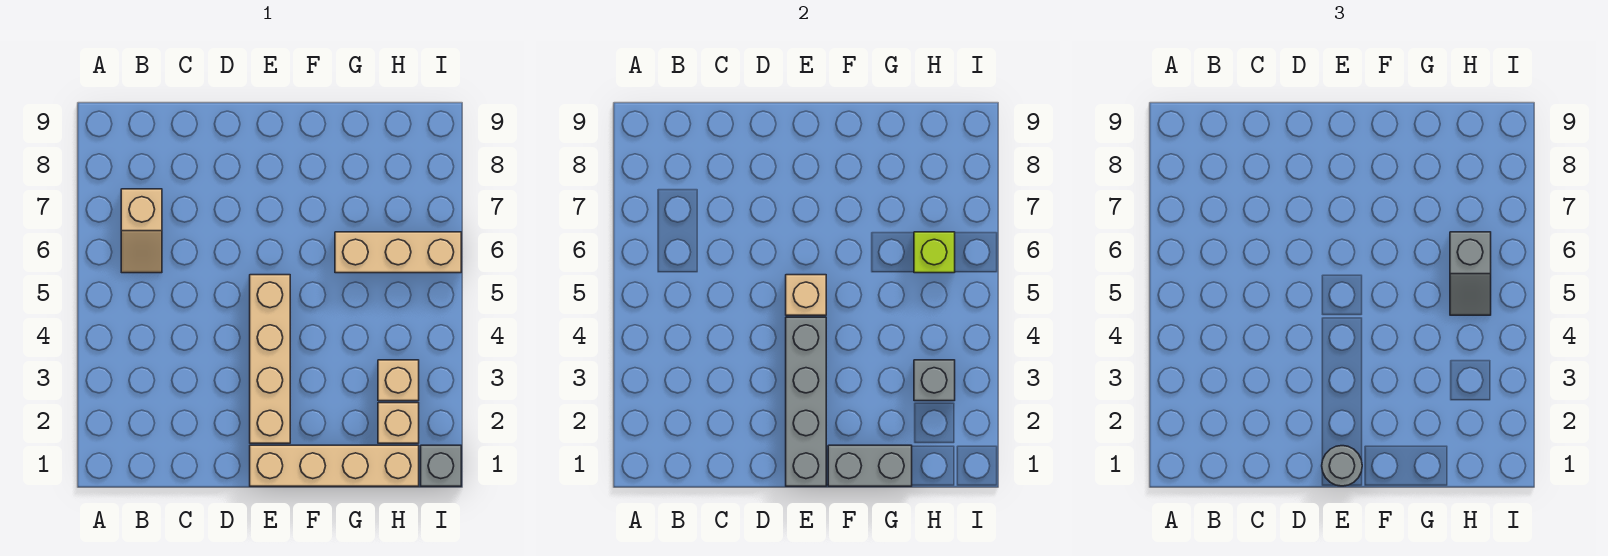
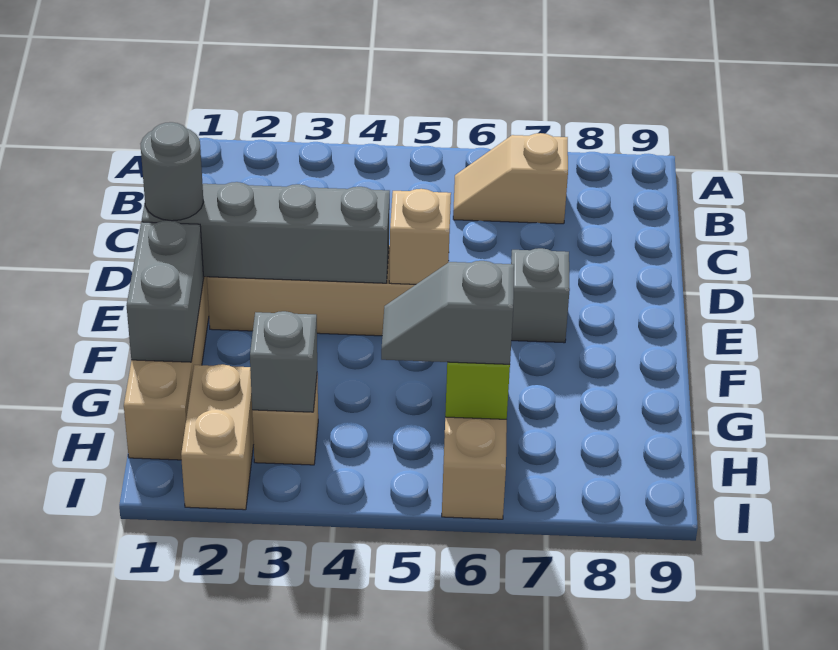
tan 1x1 brick [378,403,419,443] -> tan 1x2 brick [181,364,254,510]
grey 1x1 brick [421,445,461,486] -> grey 1x1 brick moved to [511,248,570,343]

